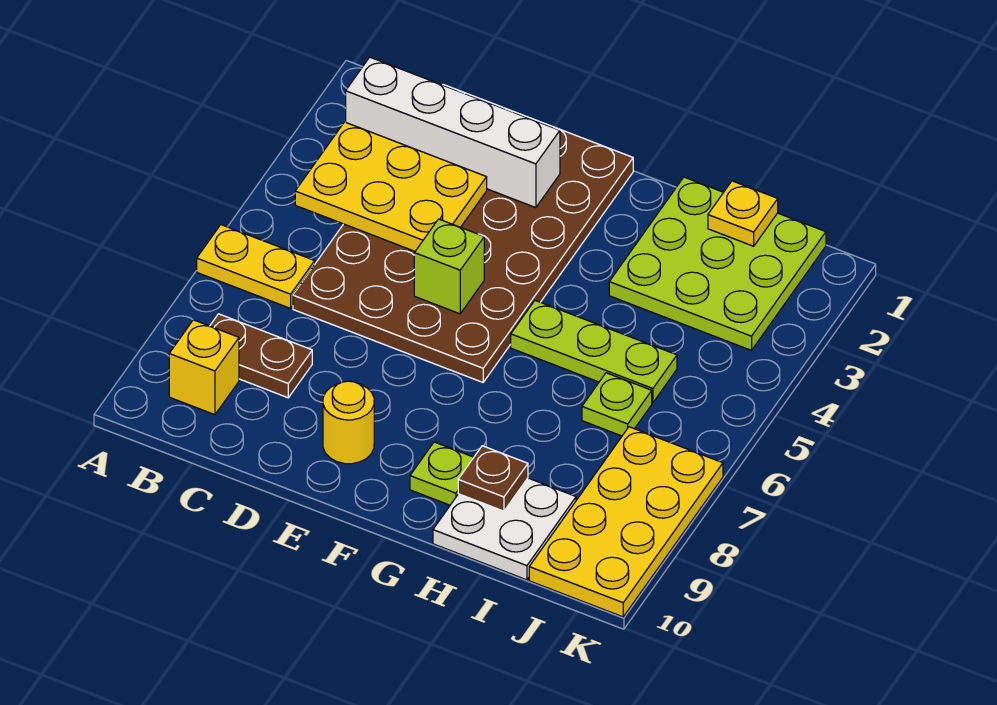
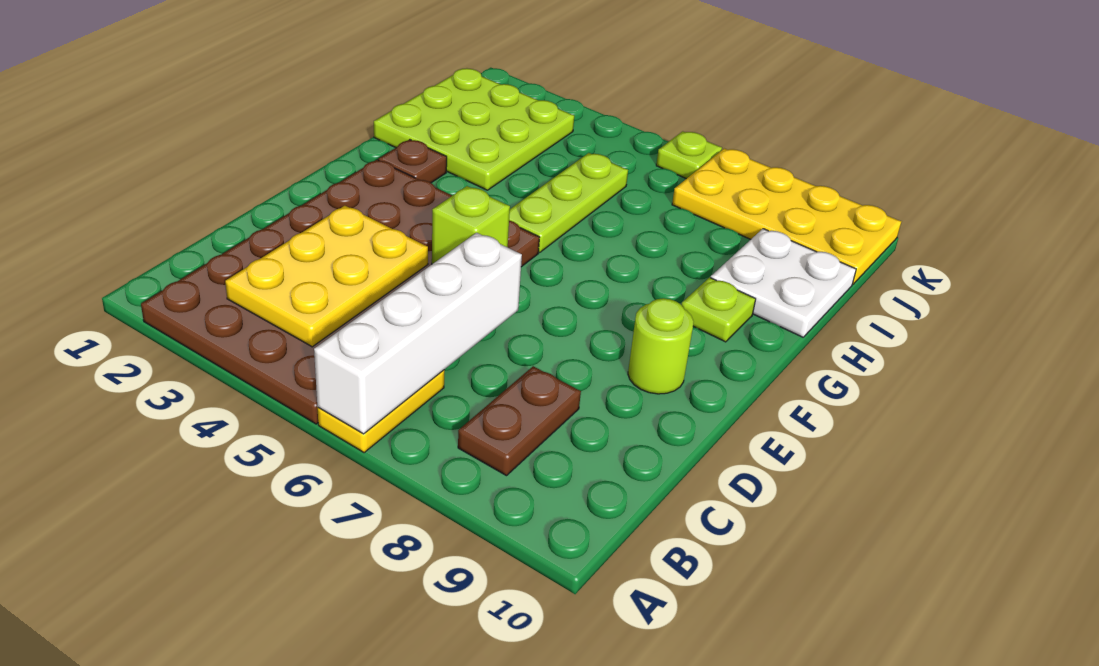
white 1x4 brick [346,57,560,208] -> white 1x4 brick moved to [314,233,522,434]
yellow 1x1 brick [169,320,239,415] -> none
brown 4x6 plate [293,85,633,382] -> brown 4x6 plate turned to [141,160,540,424]
yellow 1x1 round brick [323,381,374,464] -> lime 1x1 round brick [628,298,694,394]
brown 1x1 plate [458,446,528,511] -> brown 1x1 plate moved to [378,140,447,183]
yellow 1x1 plate [708,181,778,246] -> none
lime 1x1 plate [582,373,652,436] -> lime 1x1 plate moved to [656,131,722,179]

